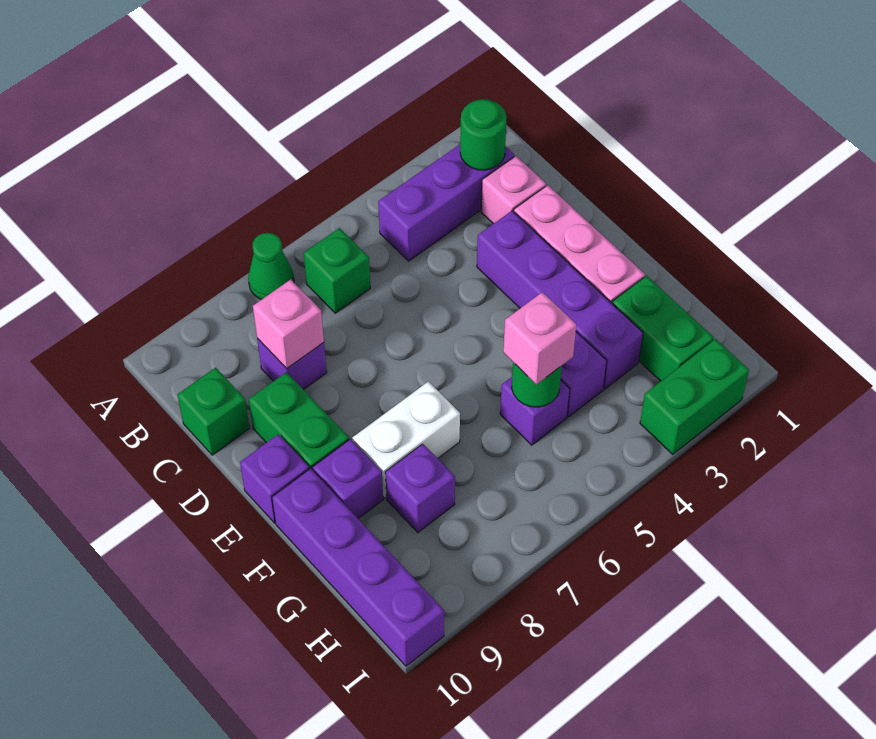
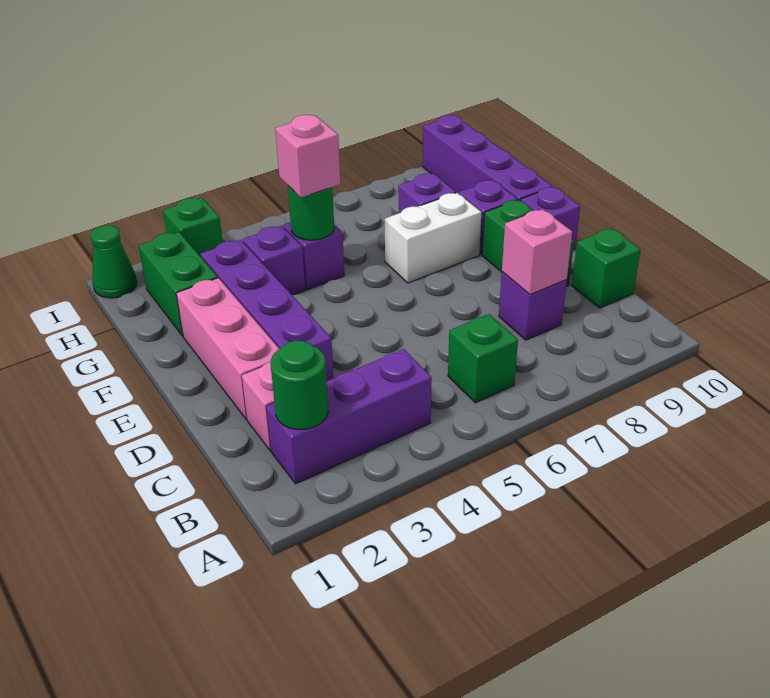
green 1x1 cone [248,233,294,299] -> green 1x1 cone moved to [91,225,137,298]
green 1x2 brick [640,339,749,454] -> green 1x1 brick [163,197,223,257]

